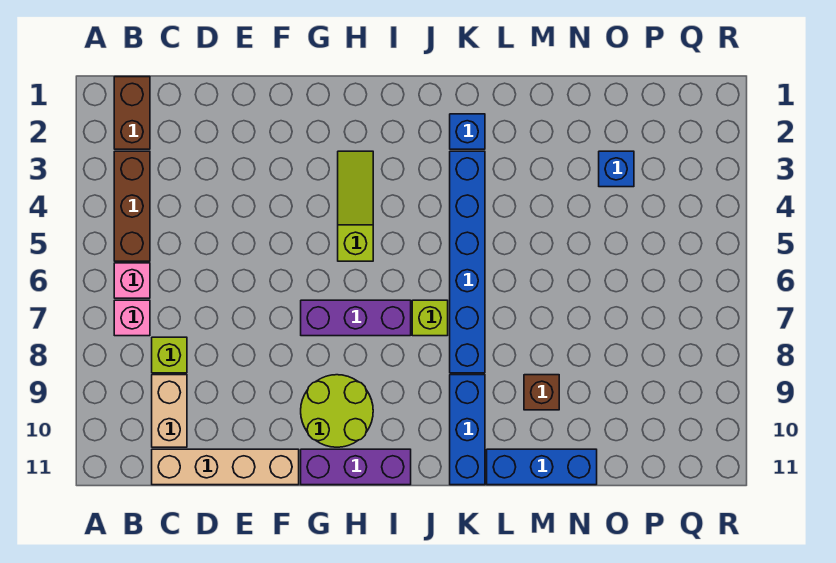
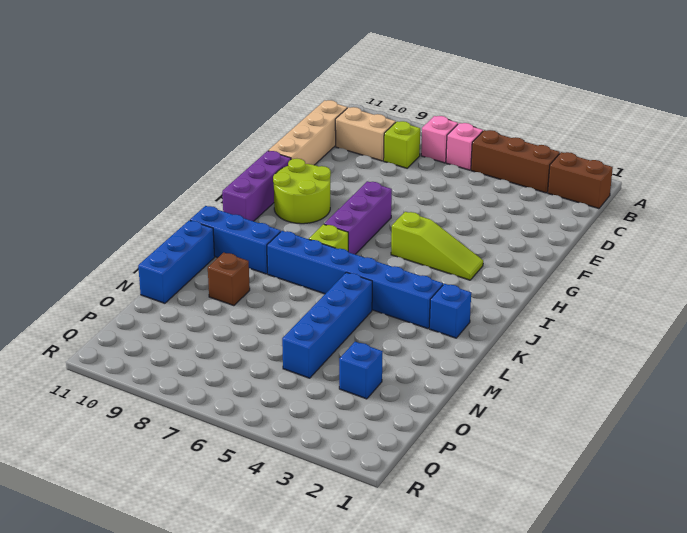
none -> blue 1x4 brick [282,272,372,378]

